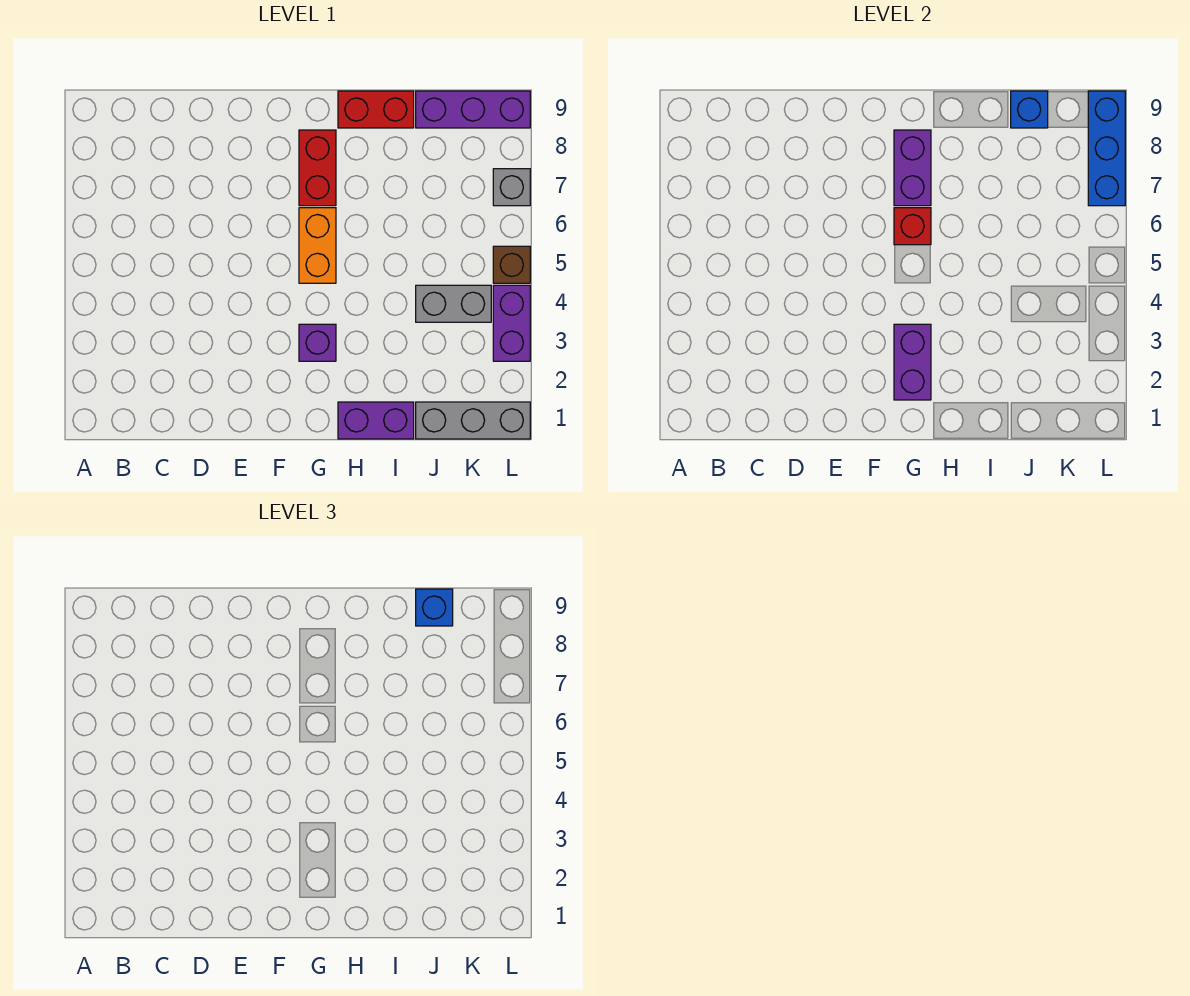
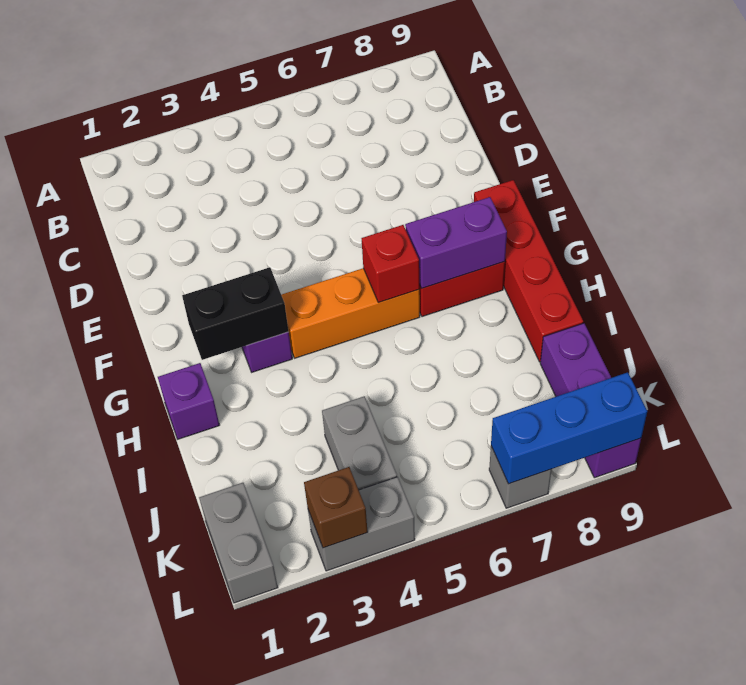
purple 1x2 brick [894,324,931,400] -> black 1x2 brick [182,267,289,360]
orange 1x2 brick [299,208,336,283] -> orange 1x3 brick [282,268,420,358]
purple 1x2 brick [338,402,414,439] -> purple 1x1 brick [158,363,219,439]
red 1x2 brick [338,91,414,128] -> red 1x4 brick [474,180,583,362]
grey 1x3 brick [416,402,530,439] -> grey 1x2 brick [199,483,278,603]
blue 1x1 brick [1011,91,1048,128] -> none
blue 1x1 brick [416,589,453,626] -> none
purple 1x2 brick [493,285,530,361] -> grey 1x2 brick [308,477,415,571]
brown 1x1 brick [493,246,530,283] -> brown 1x1 brick moved to [304,467,368,548]

